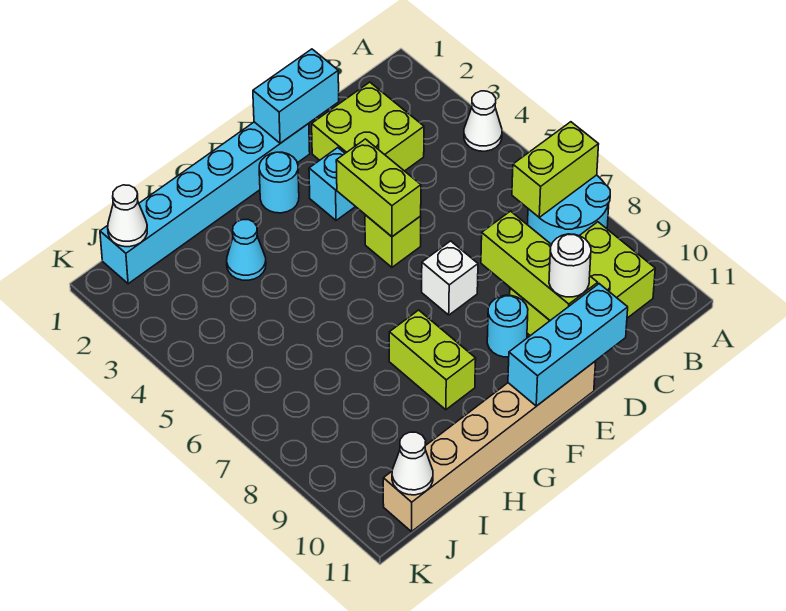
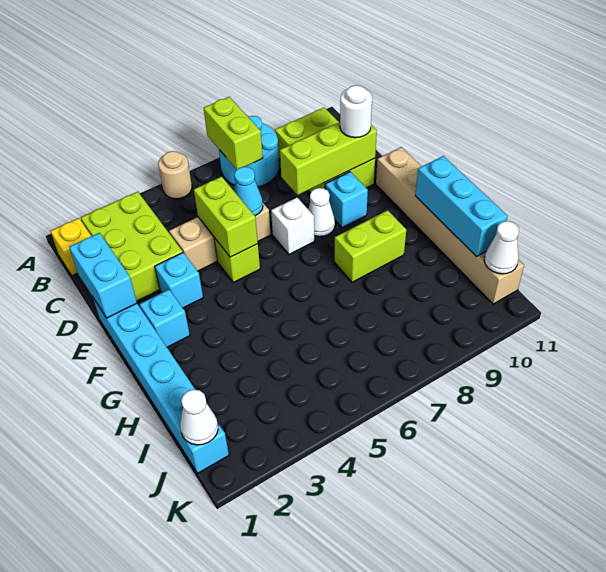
white 1x1 cone [464,91,502,151] -> white 1x1 cone moved to [308,188,335,237]
none -> tan 1x1 round brick [158,151,192,199]
none -> yellow 1x1 brick [51,218,91,276]
lime 2x2 brick [312,82,424,171] -> lime 2x3 brick [81,192,183,301]
none -> tan 1x3 brick [169,203,271,271]
cyan 1x3 brick [508,284,628,406] -> cyan 1x3 brick moved to [415,156,508,257]
lime 1x2 brick [336,139,421,237] -> lime 1x2 brick turned to [194,177,258,257]
cyan 1x1 round brick [487,295,528,357] -> cyan 1x1 brick [325,172,368,228]
cyan 1x1 round brick [259,152,299,213] -> cyan 1x1 brick [140,290,190,347]
cyan 1x1 cone [227,220,266,280] -> cyan 1x1 cone moved to [234,167,263,216]

